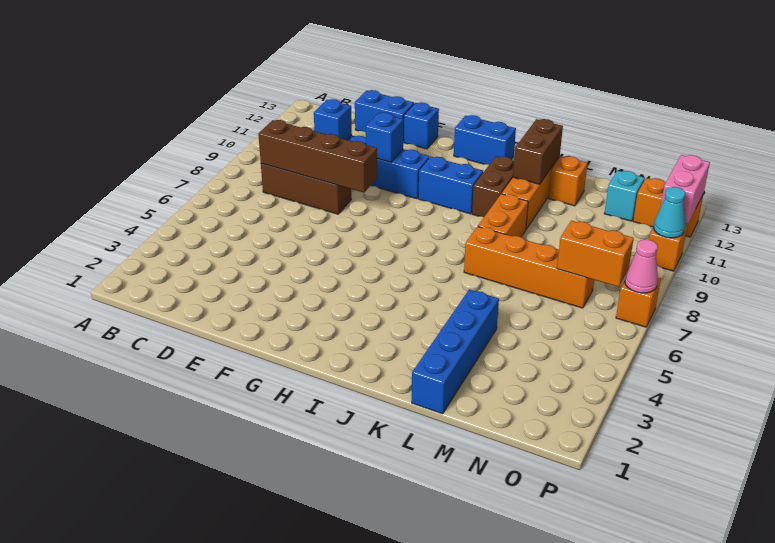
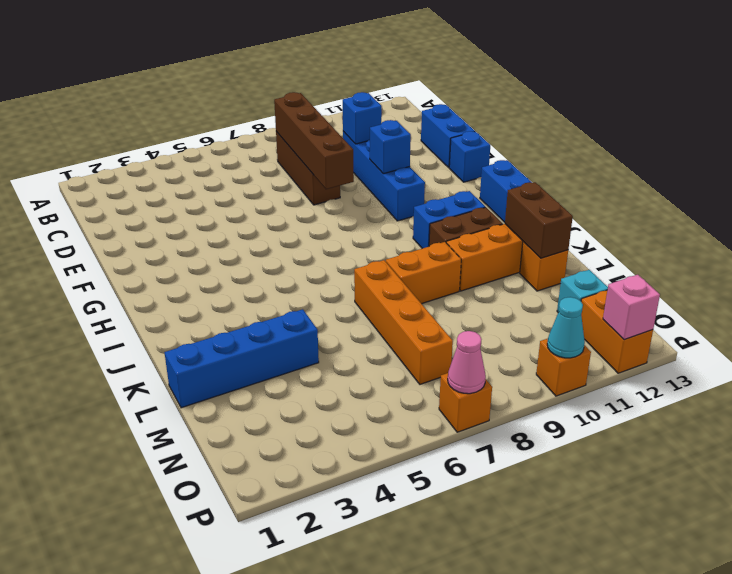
blue 1x2 brick [418,157,483,214] -> blue 1x2 brick turned to [413,191,485,249]
brown 1x2 brick [513,119,563,184] -> brown 1x2 brick turned to [505,182,573,258]
orange 1x2 brick [557,221,634,287] -> none
pink 1x2 brick [660,155,710,224] -> pink 1x1 brick [603,275,660,340]

